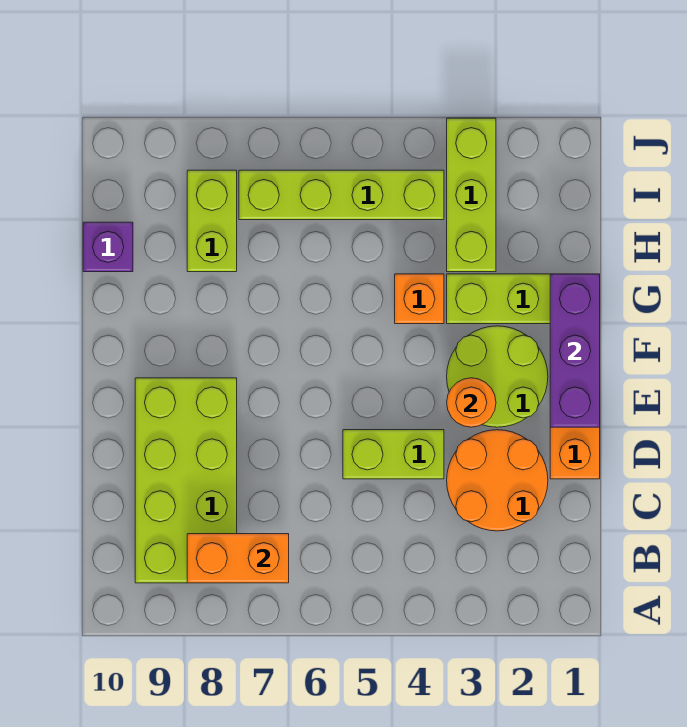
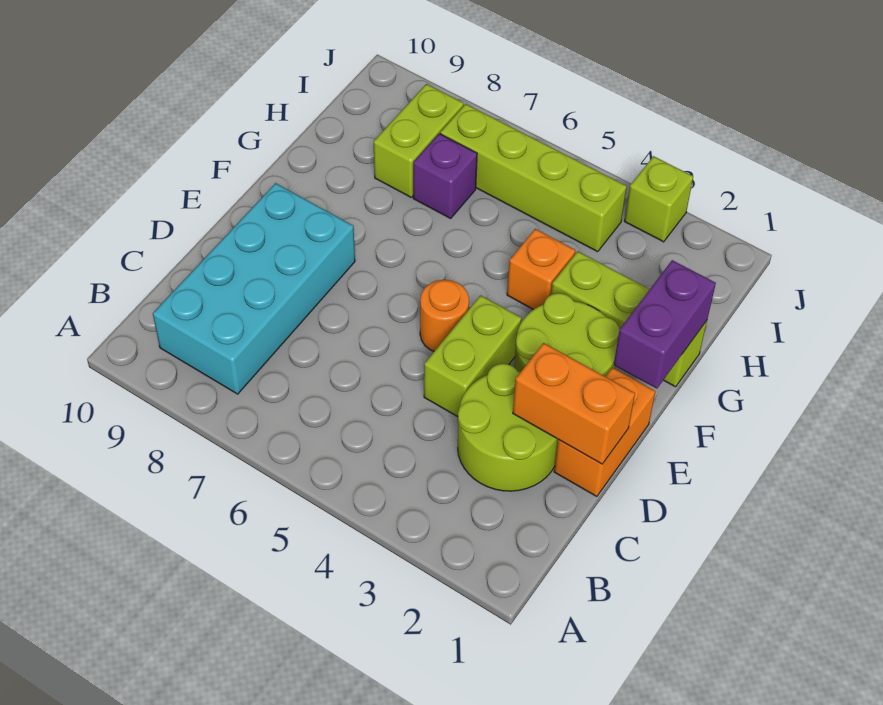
orange 1x2 brick [187,534,289,583] -> orange 1x2 brick moved to [513,343,635,464]
lime 2x4 brick [135,378,237,583] -> cyan 2x4 brick [153,183,355,394]
orange 2x2 round brick [447,430,548,531] -> lime 2x2 round brick [458,364,558,491]
lime 1x2 brick [343,430,444,479] -> lime 1x2 brick turned to [424,295,521,417]
purple 1x3 brick [550,274,600,427] -> purple 1x2 brick [614,260,716,389]
orange 1x1 round brick [447,378,496,427] -> orange 1x1 round brick moved to [420,280,469,351]
lime 1x3 brick [447,118,496,272] -> lime 1x1 brick [624,156,693,242]
purple 1x1 brick [83,222,133,272] -> purple 1x1 brick moved to [413,134,477,218]

